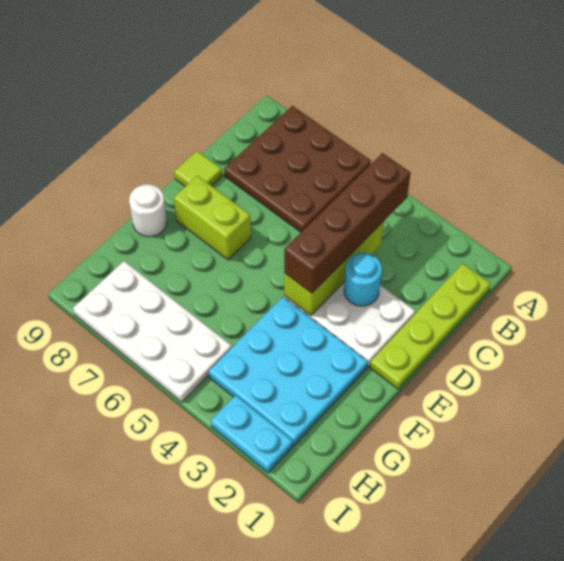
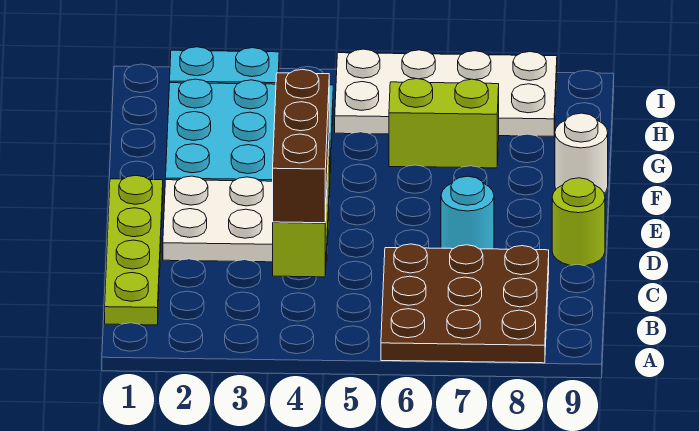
brown 1x4 brick [284,153,411,293] -> brown 1x3 brick [273,69,329,223]
cyan 1x1 round brick [344,253,382,306] -> cyan 1x1 round brick moved to [441,176,494,249]
lime 1x1 tile [174,151,222,187] -> lime 1x1 round brick [552,178,605,266]
lime 1x2 brick [174,176,251,260] -> lime 1x2 brick moved to [389,79,499,168]

